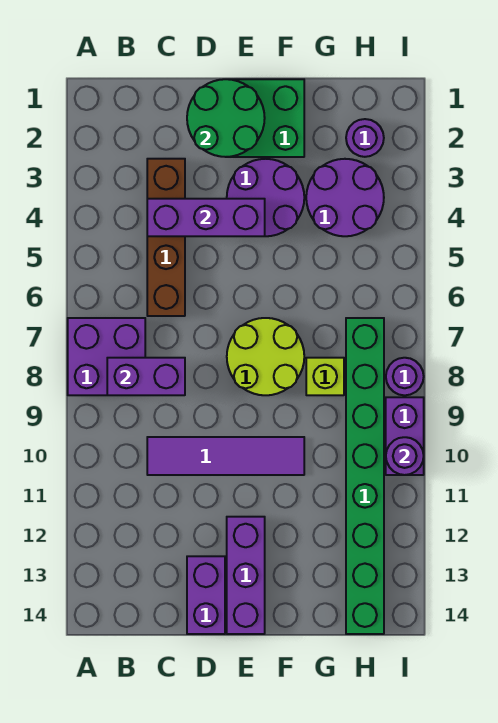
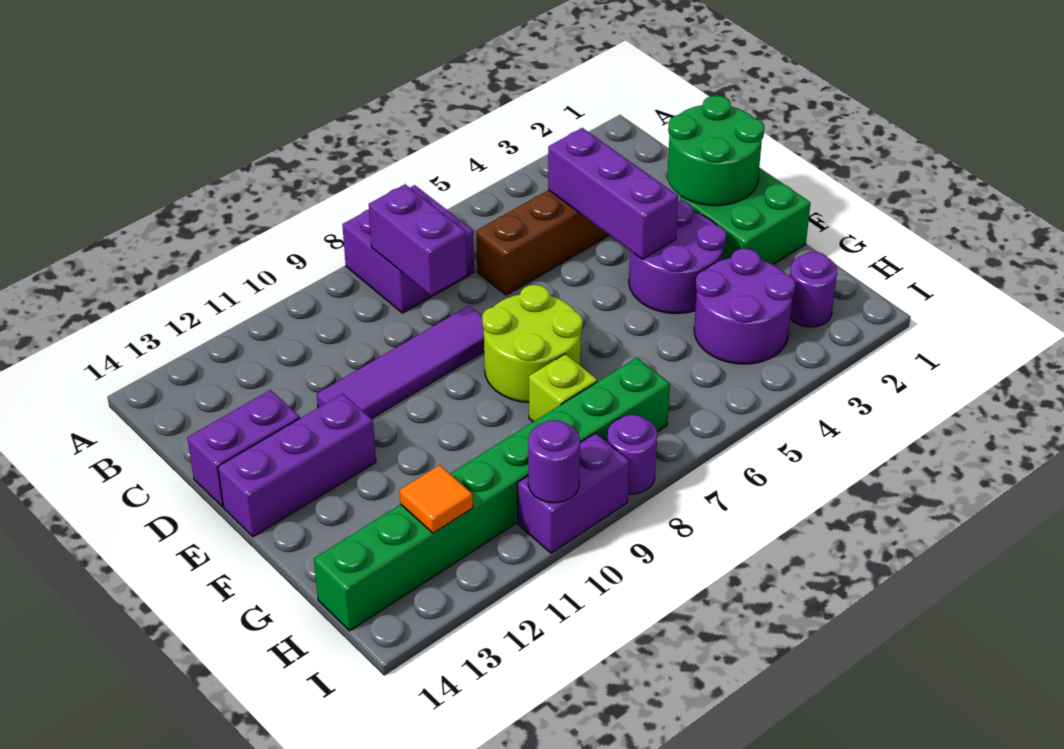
purple 1x4 tile [147,437,304,475] -> purple 1x4 tile turned to [317,306,484,419]
none -> orange 1x1 tile [400,465,473,533]

